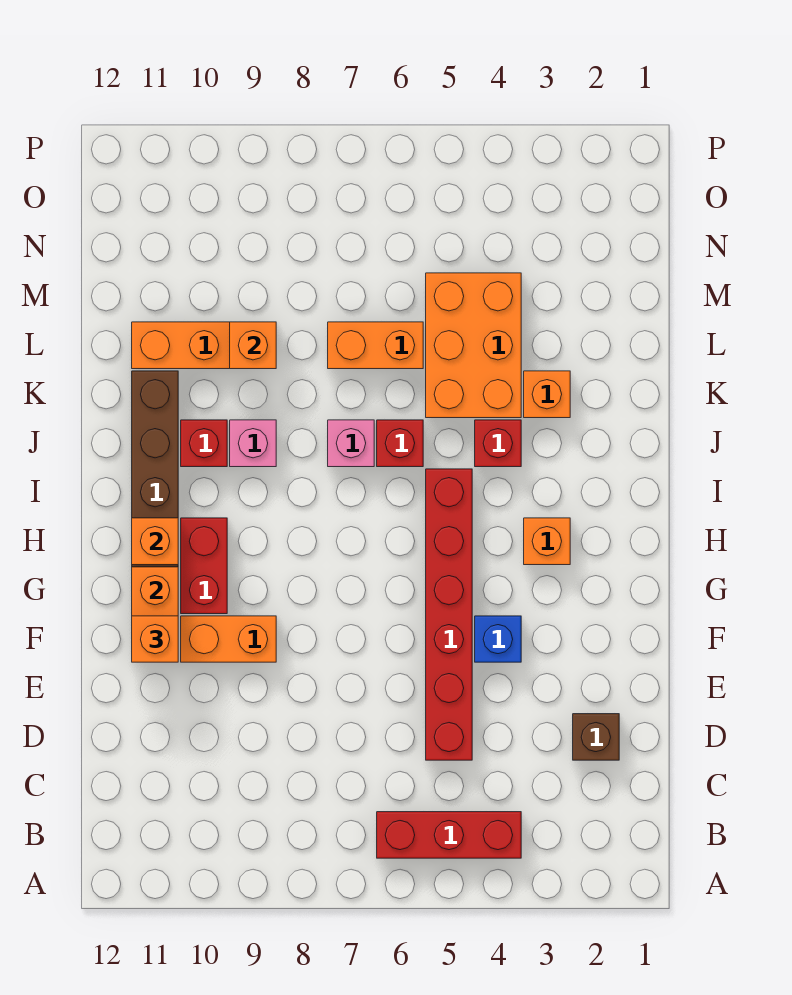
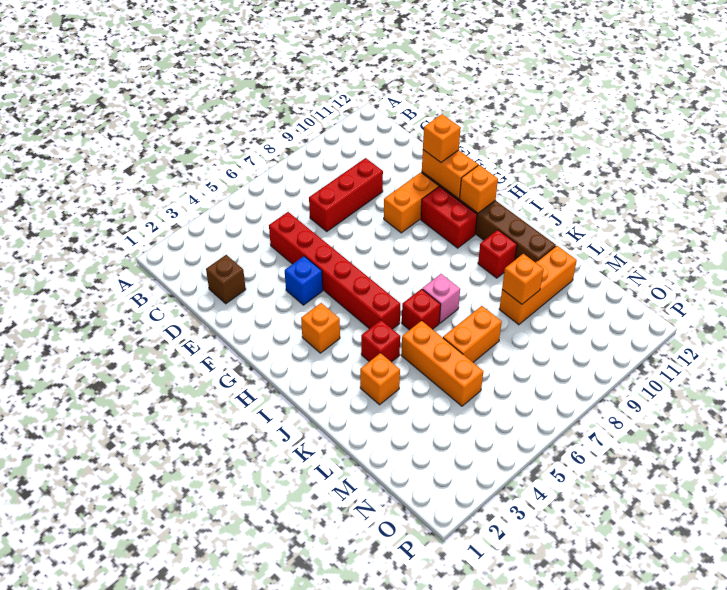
red 1x3 brick [377,812,521,858] -> red 1x3 brick moved to [309,158,383,231]
pink 1x1 brick [230,420,276,467] -> none
orange 2x3 brick [426,273,521,418] -> orange 1x3 brick [401,321,483,406]

